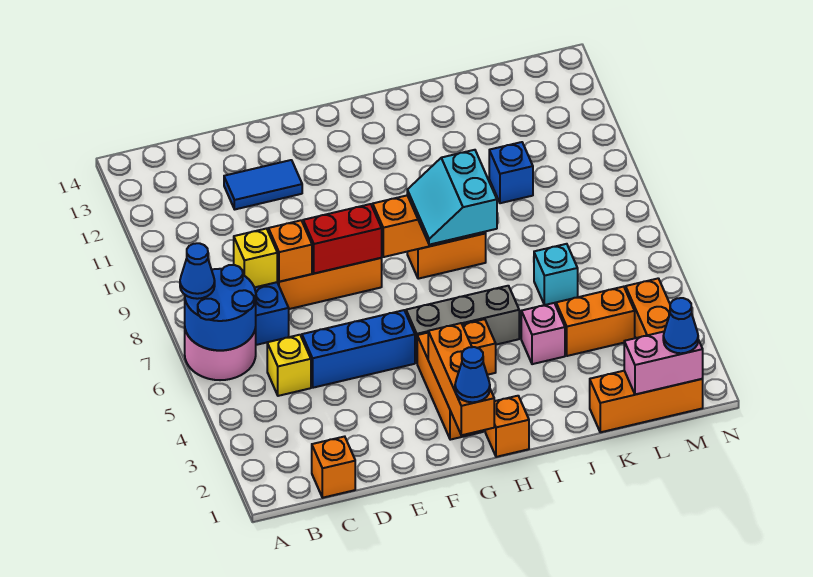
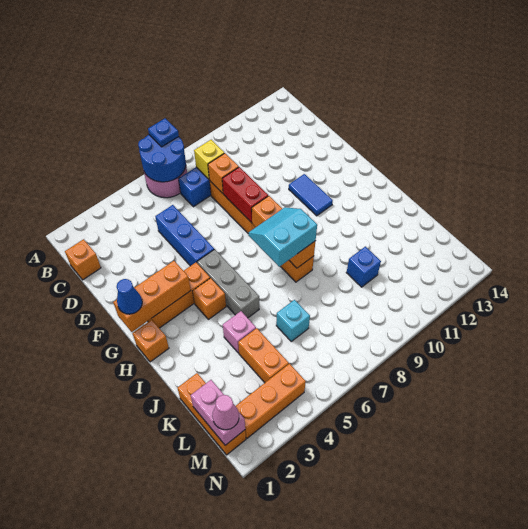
blue 1x1 cone [180,243,215,299] -> blue 1x1 plate [148,118,179,147]
yellow 1x1 brick [267,335,311,396] -> none
blue 1x2 tile [224,160,302,209] -> blue 1x2 tile moved to [289,174,333,216]
blue 1x1 cone [663,298,698,353] -> pink 1x1 cone [212,395,239,430]

